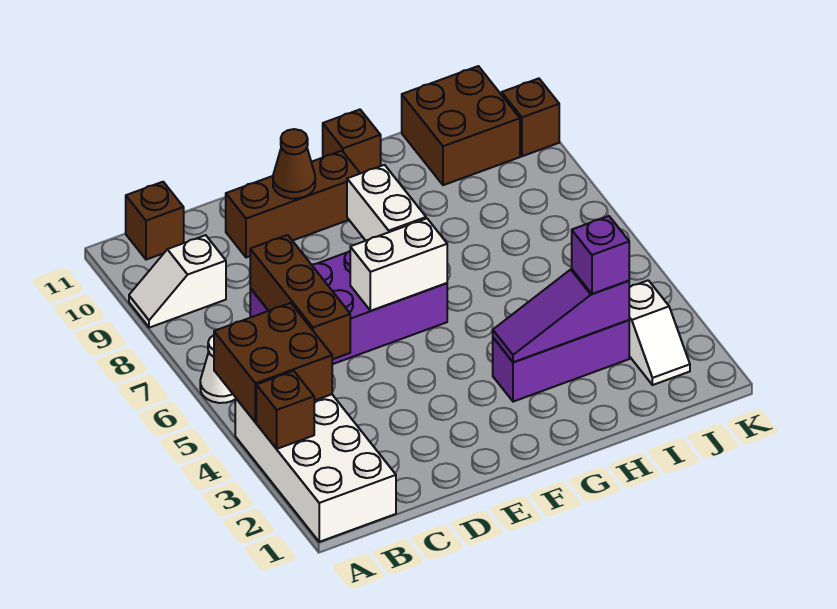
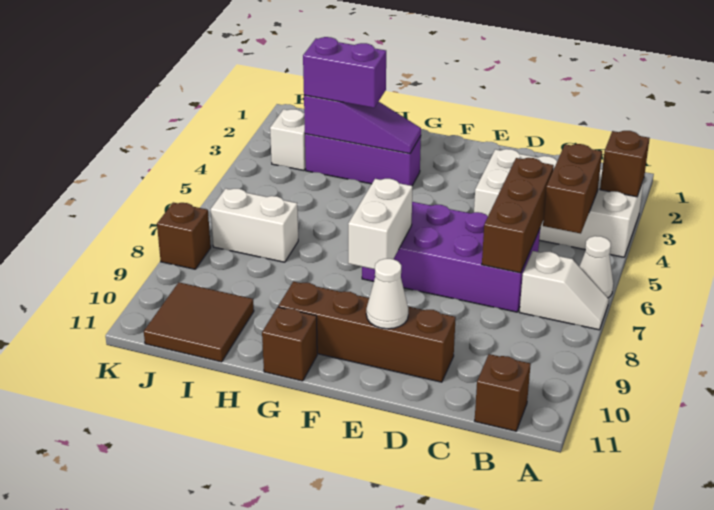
white 2x4 brick [235,394,396,542] -> white 2x4 brick turned to [474,149,644,257]
brown 2x2 brick [214,303,332,422] -> brown 1x2 brick [543,144,602,234]
white 1x2 slope [129,235,226,328] -> white 1x2 slope moved to [520,251,609,330]
brown 1x3 brick [226,151,360,258] -> brown 1x4 brick [278,282,456,382]
white 1x2 brick [350,218,447,311] -> white 1x2 brick moved to [211,189,298,262]
brown 1x1 cone [273,129,315,199] -> white 1x1 cone [366,259,408,329]
purple 1x1 brick [572,216,629,294] -> purple 1x2 brick [303,37,386,108]
brown 2x2 brick [402,66,520,185] -> brown 2x2 tile [144,282,254,362]
brown 1x1 brick [502,78,559,156] -> brown 1x1 brick moved to [157,203,211,269]

